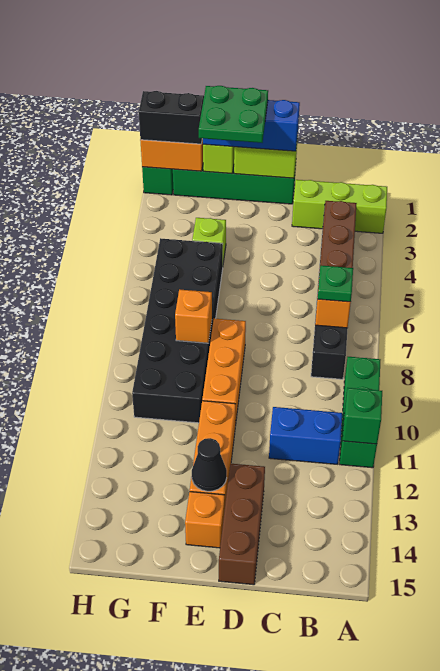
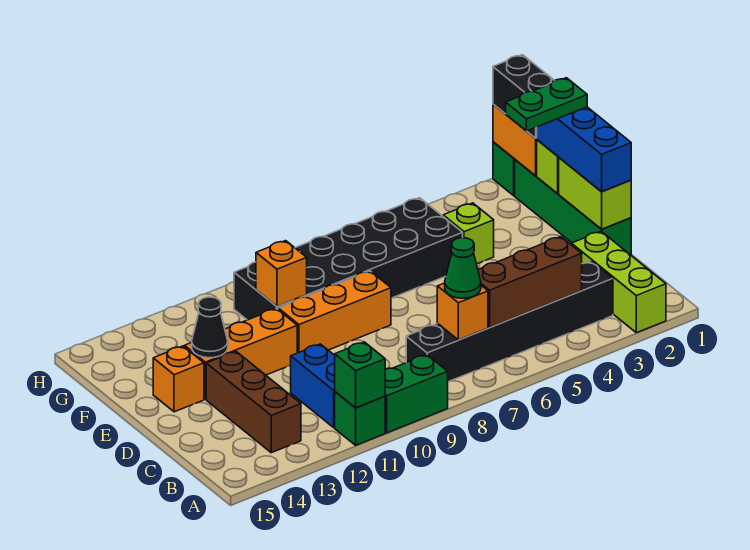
green 1x1 plate [317,265,353,302] -> green 1x1 cone [445,238,481,298]
brown 1x3 brick [219,464,265,585] -> brown 1x3 brick turned to [206,351,301,453]
green 2x2 plate [199,86,268,143] -> green 1x2 plate [506,78,587,131]
orange 1x1 brick [175,289,212,343] -> orange 1x1 brick moved to [256,241,307,306]

